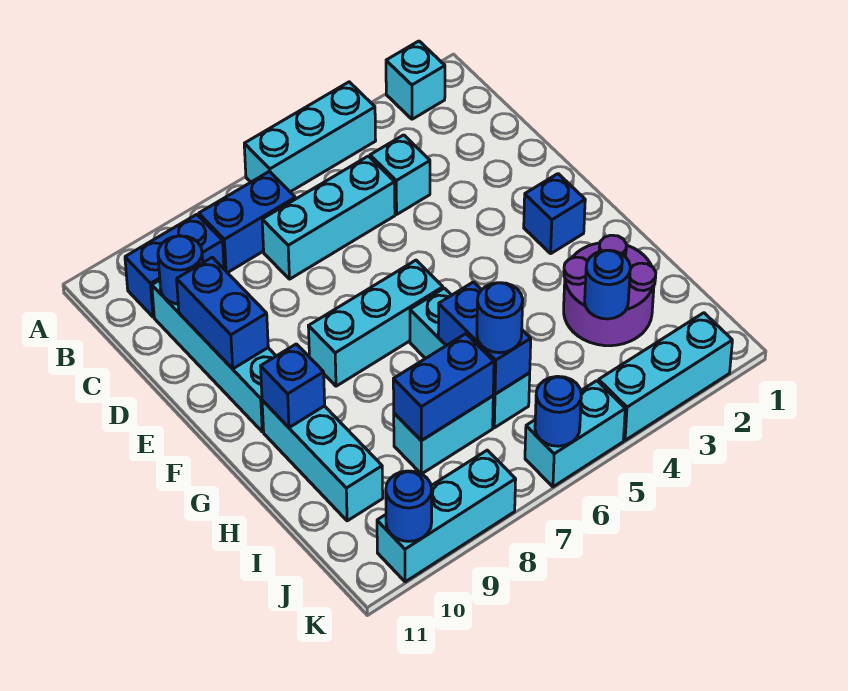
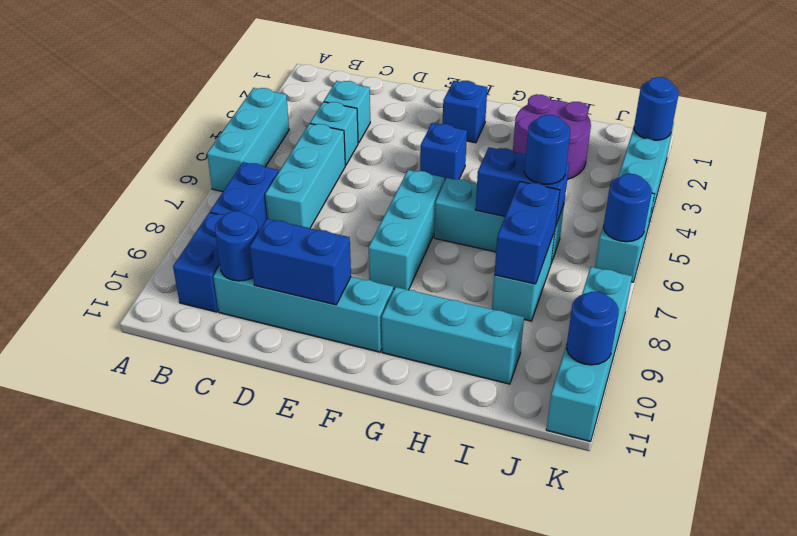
cyan 1x1 brick [386,41,445,119] -> cyan 1x1 brick moved to [324,81,370,143]
blue 1x1 brick [261,344,325,428] -> blue 1x1 brick moved to [420,123,467,180]
blue 1x1 round brick [585,250,630,319] -> blue 1x1 round brick moved to [634,77,679,140]
cyan 1x3 brick [377,450,516,582] -> cyan 1x4 brick [546,267,632,441]

